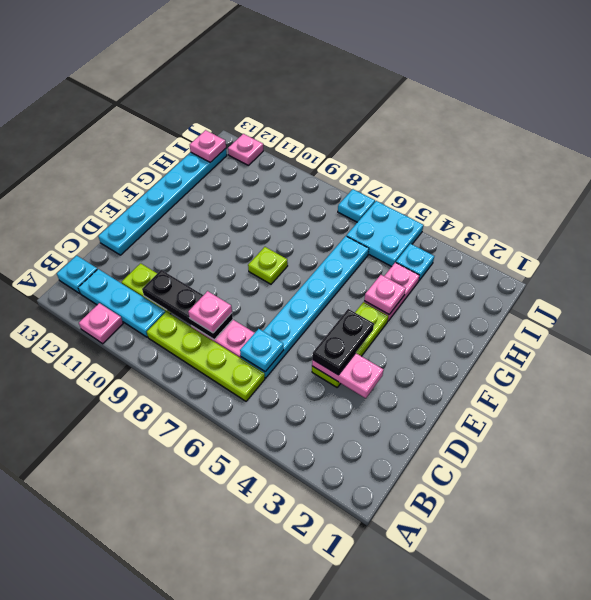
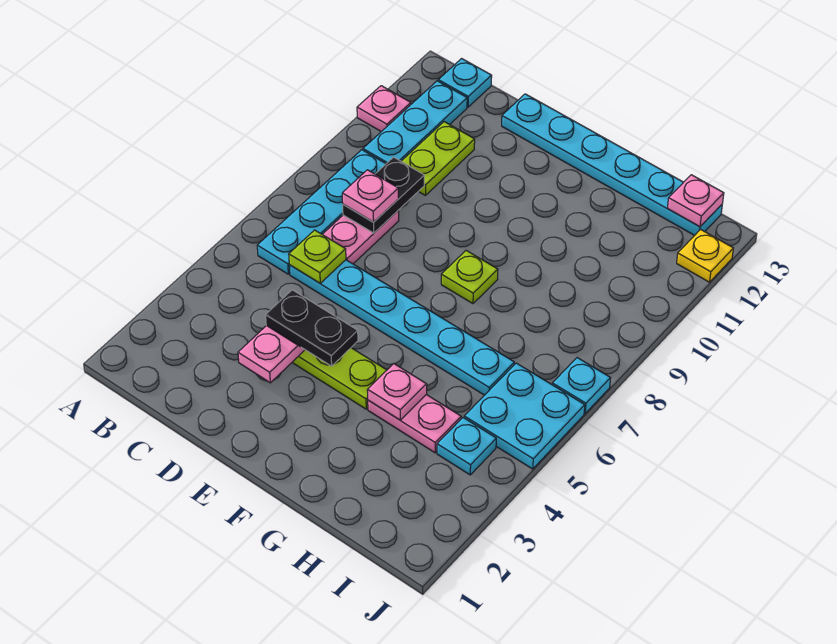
lime 1x4 plate [147,312,265,401] -> cyan 1x4 plate [257,150,386,274]
cyan 1x1 plate [240,329,284,372] -> lime 1x1 plate [289,230,346,283]
black 1x3 plate [142,270,233,339] -> black 1x2 plate [343,157,424,233]
pink 1x1 plate [228,134,263,165] -> yellow 1x1 plate [677,229,733,282]

